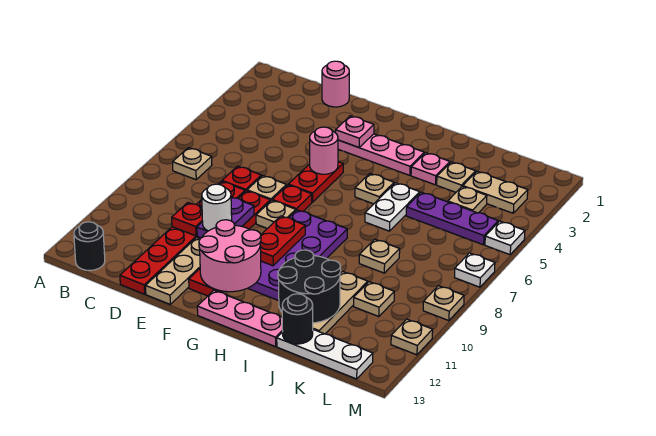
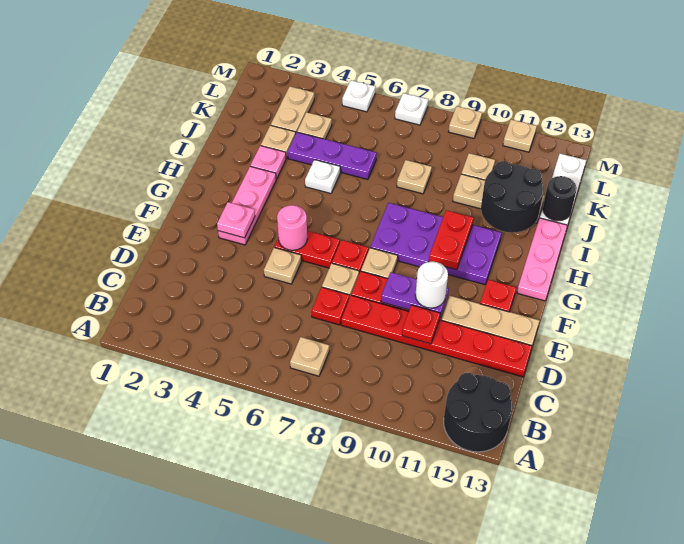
black 1x1 round brick [74,222,105,271] -> black 2x2 round brick [444,373,513,452]
pink 1x1 round brick [322,61,349,107] -> none
pink 2x2 round brick [199,220,261,292] -> none
red 1x2 plate [260,216,305,266] -> red 1x2 plate turned to [429,210,473,270]
tan 1x1 plate [355,173,394,204] -> tan 1x1 plate moved to [264,247,301,284]
white 1x2 plate [365,183,420,231] -> white 1x1 plate [305,160,340,193]
purple 1x3 plate [406,192,498,245] -> purple 1x3 plate turned to [288,132,377,179]

